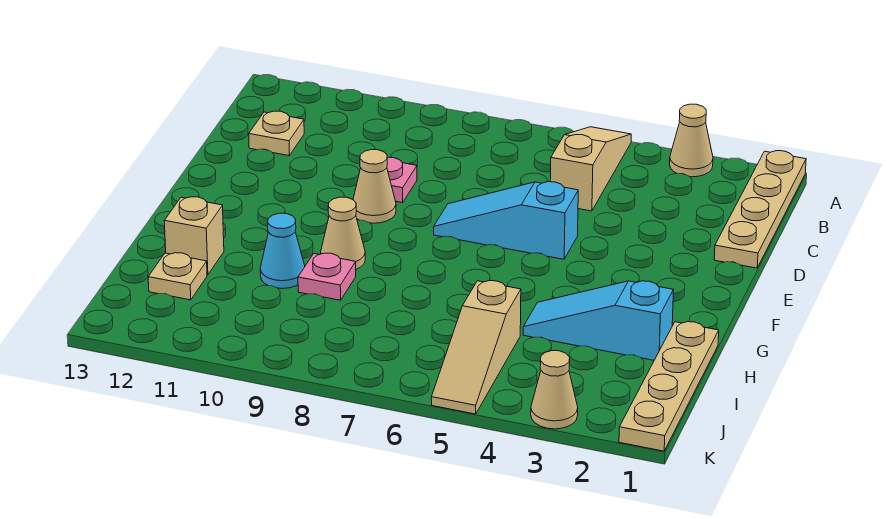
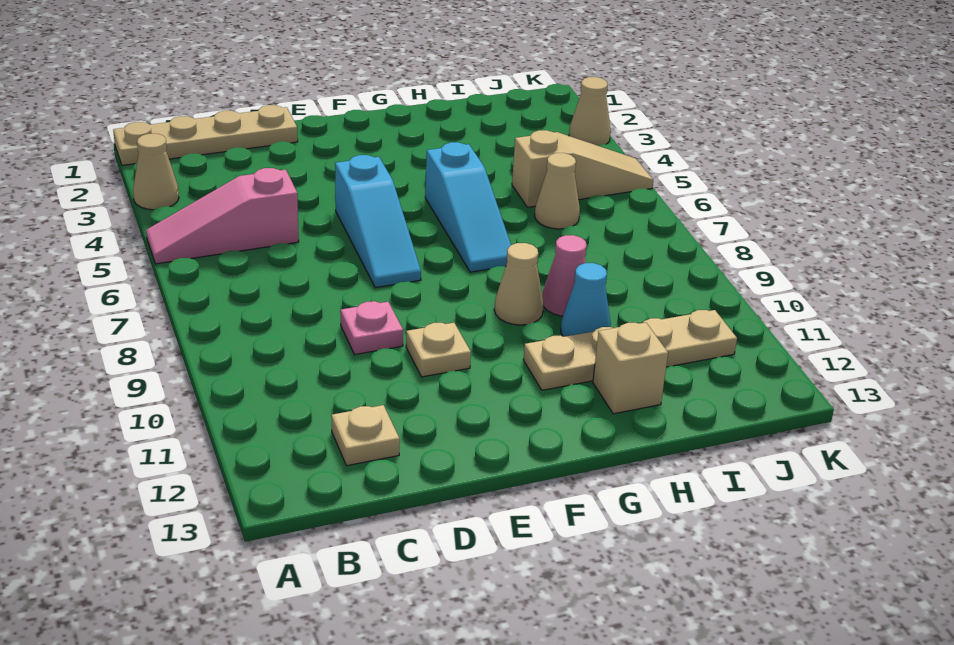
tan 1x3 slope [550,127,631,211] -> pink 1x3 slope [146,168,299,264]
tan 1x1 cone [353,150,396,223] -> tan 1x1 cone moved to [535,153,580,229]
tan 1x4 plate [619,322,719,451] -> tan 1x4 plate moved to [523,310,737,390]
cyan 1x3 slope [523,281,674,360] -> cyan 1x3 slope moved to [425,142,511,272]
pink 1x1 plate [298,253,356,300] -> pink 1x1 cone [542,235,587,316]
tan 1x1 plate [148,253,207,300] -> tan 1x1 plate moved to [406,323,471,377]

